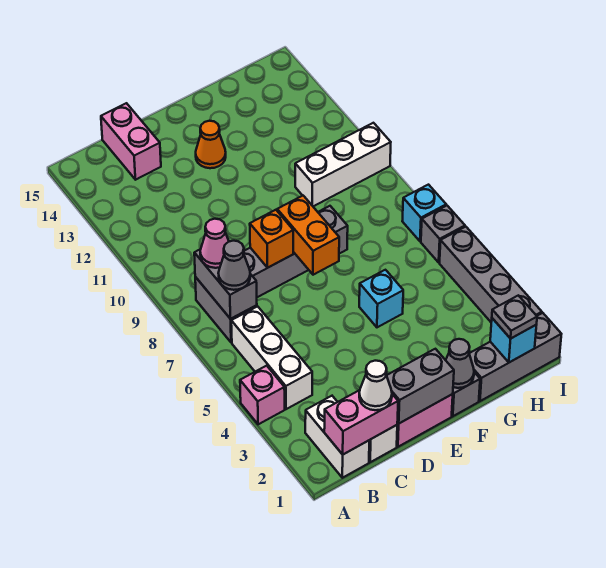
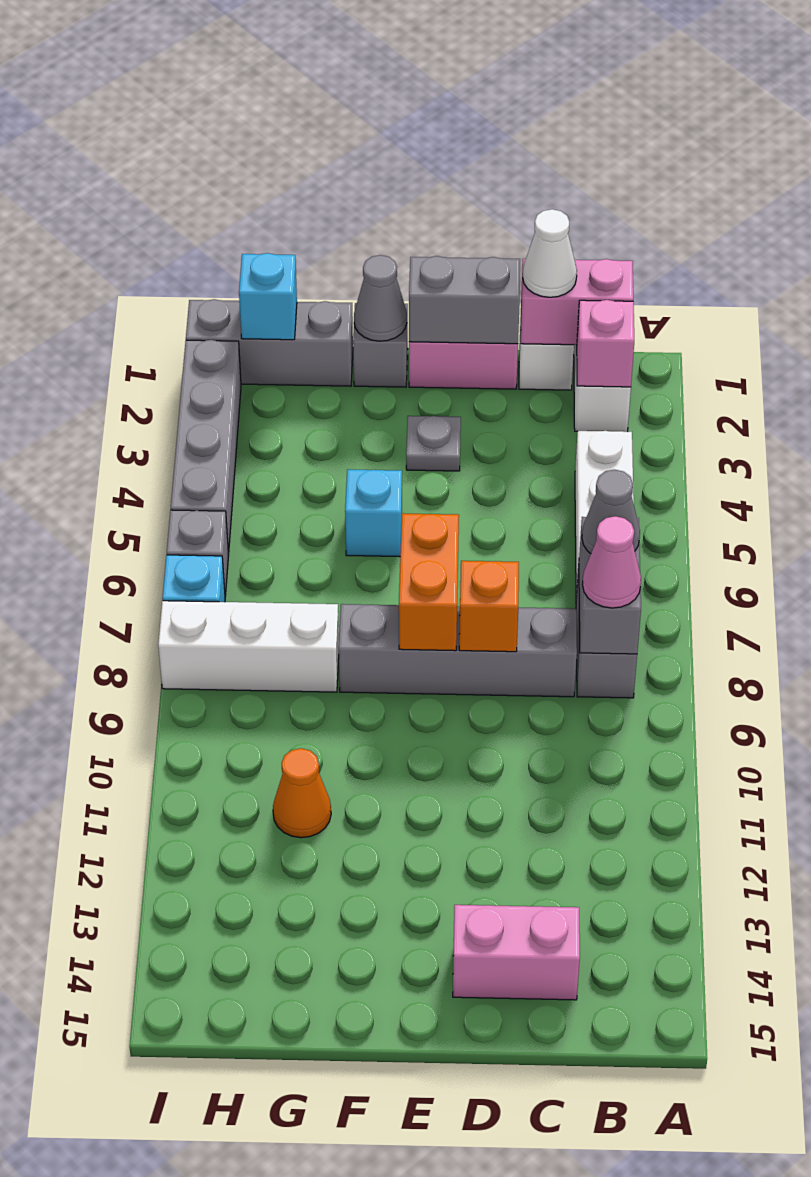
pink 1x1 brick [240,366,285,424] -> pink 1x1 brick moved to [577,300,634,387]
pink 1x2 brick [101,103,161,180] -> pink 1x2 brick turned to [453,905,580,1000]
orange 1x1 cone [196,121,226,168] -> orange 1x1 cone moved to [273,748,331,838]
white 1x3 brick [295,123,391,206] -> white 1x3 brick moved to [158,601,339,692]
grey 1x1 plate [492,295,537,339] -> grey 1x1 plate moved to [406,416,461,471]

